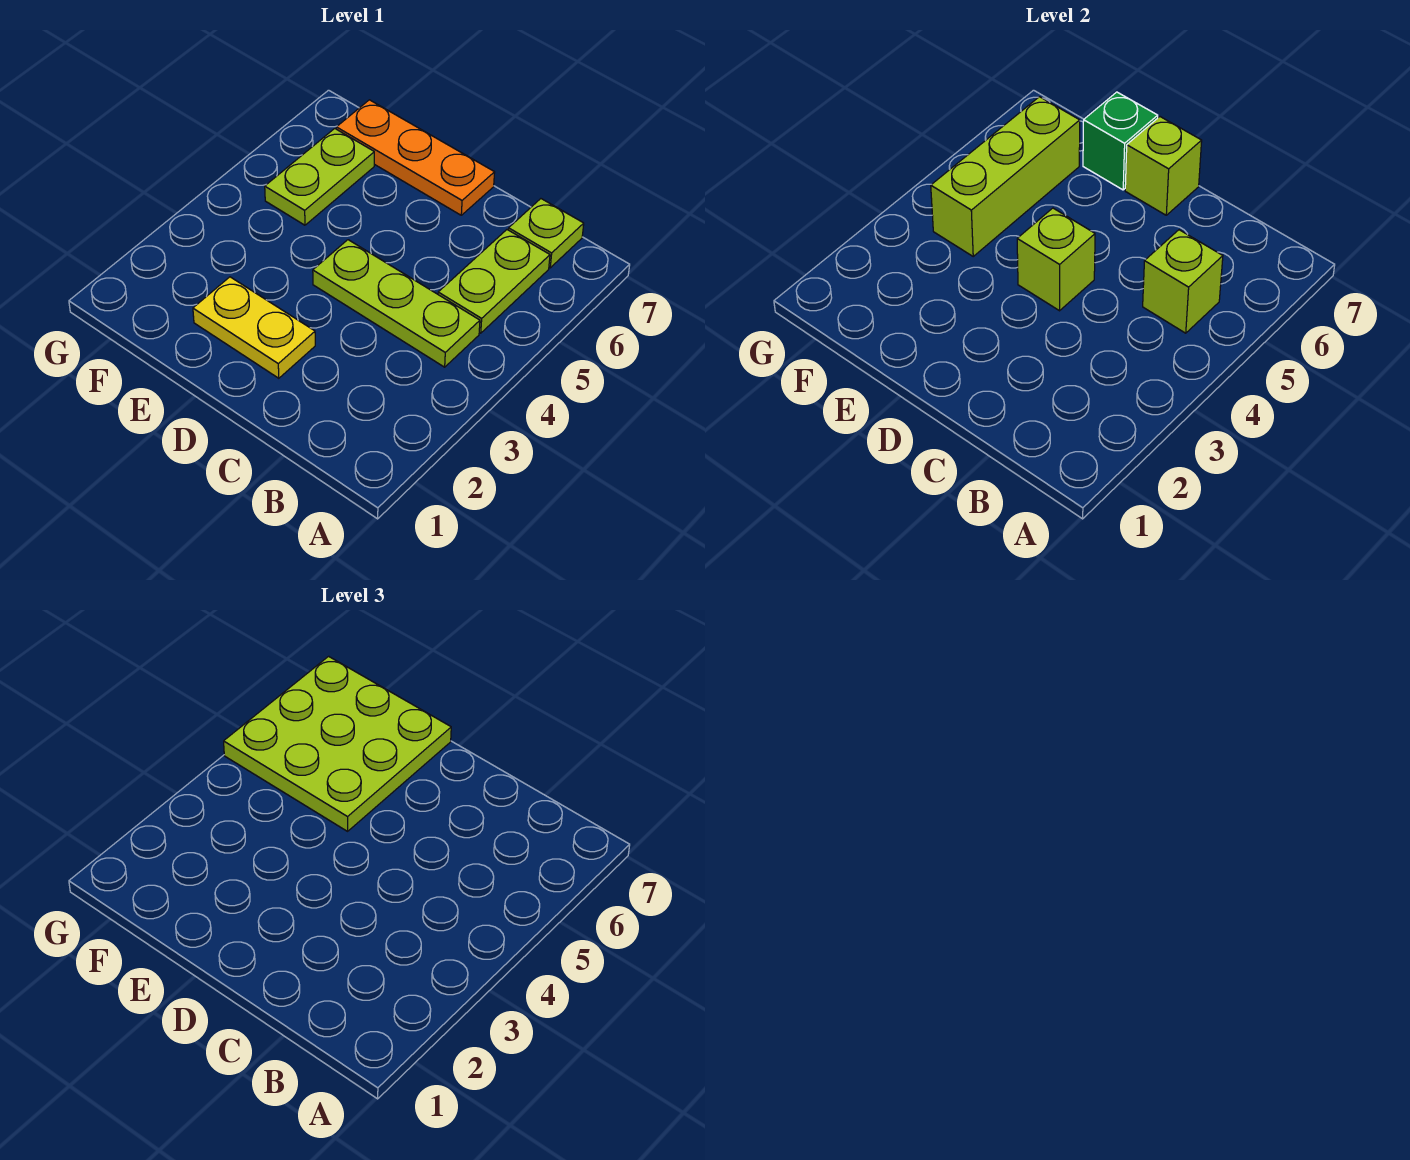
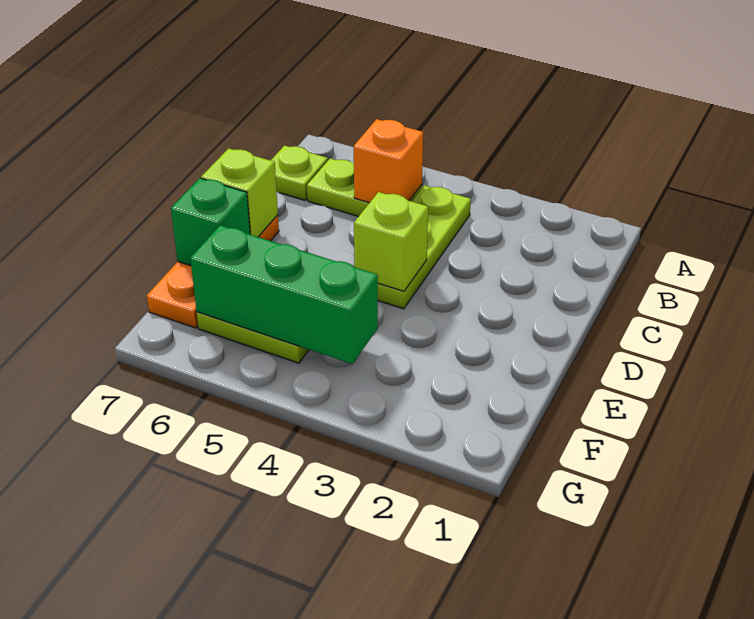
lime 1x1 brick [1143,230,1223,333] -> orange 1x1 brick [354,119,423,203]
yellow 1x2 plate [193,277,315,378] -> none
lime 3x3 plate [224,656,451,831] -> none
lime 1x3 brick [931,97,1080,256] -> green 1x3 brick [190,225,378,364]

